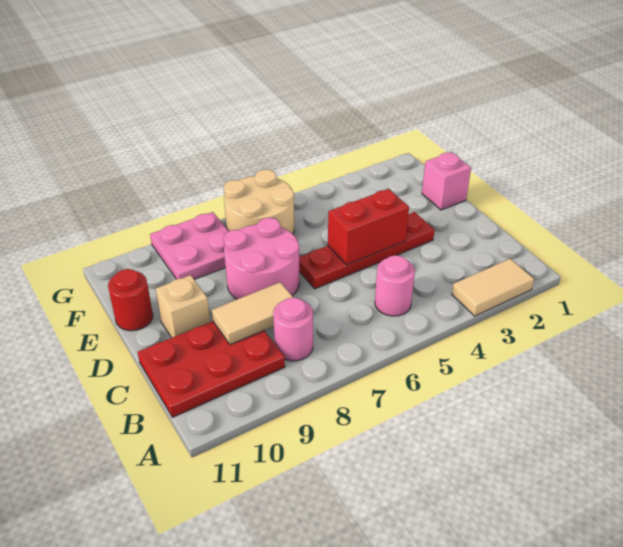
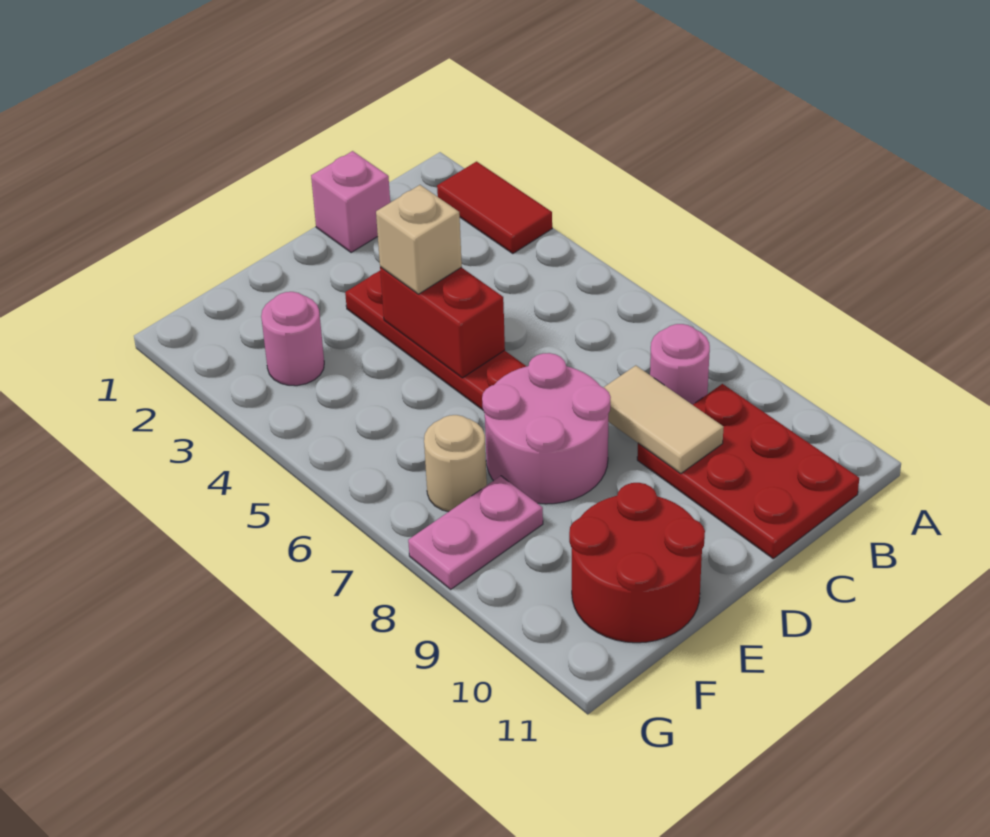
tan 1x2 tile [452,259,534,316] -> red 1x2 tile [437,162,552,253]
pink 1x1 round brick [375,255,415,316] -> pink 1x1 round brick moved to [261,292,324,386]
tan 1x1 brick [156,275,210,338] -> tan 1x1 brick moved to [376,185,462,294]
pink 1x1 brick [422,152,471,210] -> pink 1x1 brick moved to [311,151,390,253]
red 1x1 round brick [108,269,153,331] -> red 2x2 round brick [569,483,705,643]
tan 2x2 round brick [224,170,294,234] -> tan 1x1 round brick [424,415,487,512]
pink 2x2 plate [150,212,229,279] -> pink 1x2 plate [408,476,543,589]

